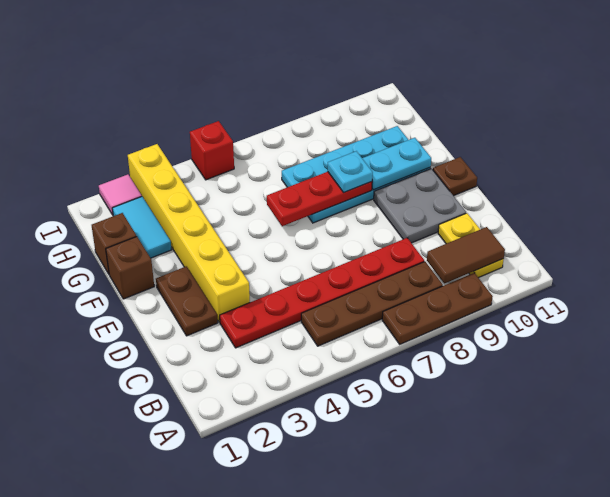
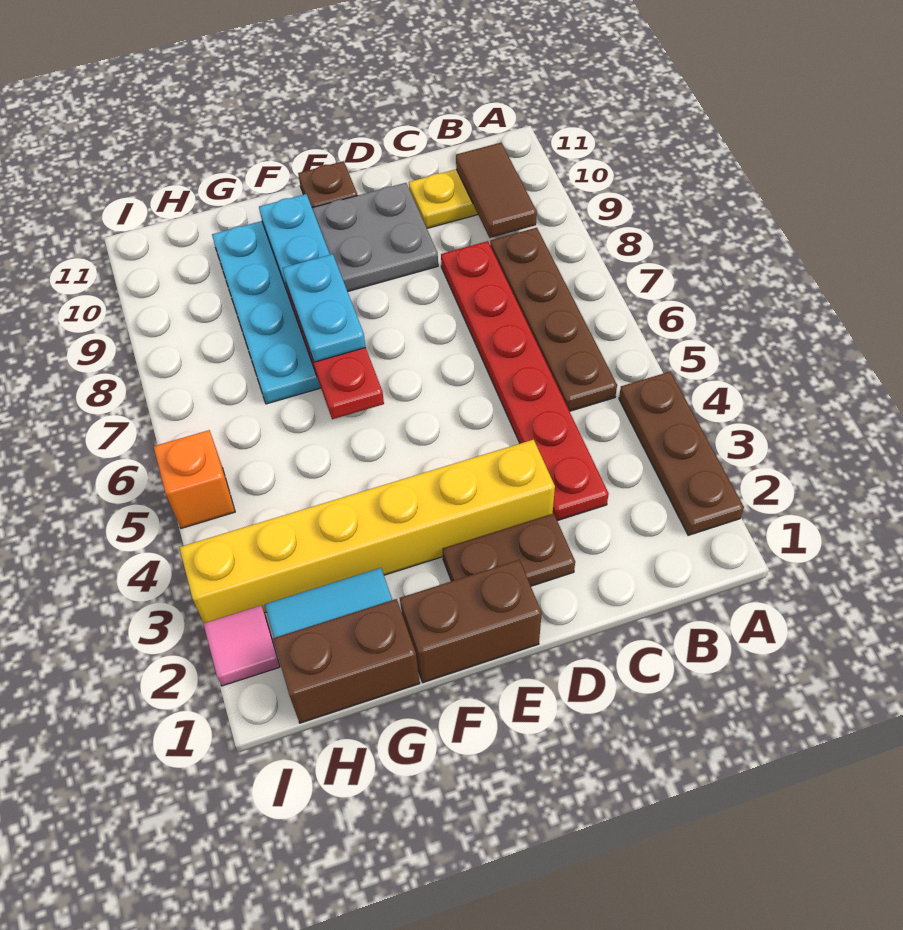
brown 1x3 plate [382,273,493,344] -> brown 1x3 plate moved to [619,372,744,535]
brown 1x1 brick [106,237,154,299] -> brown 1x2 brick [400,560,542,682]
cyan 1x1 plate [328,151,373,192] -> cyan 1x2 plate [283,254,366,362]
brown 1x1 brick [92,213,137,274] -> brown 1x2 brick [273,599,420,723]
red 1x1 brick [190,121,234,180] -> orange 1x1 brick [154,430,235,528]

